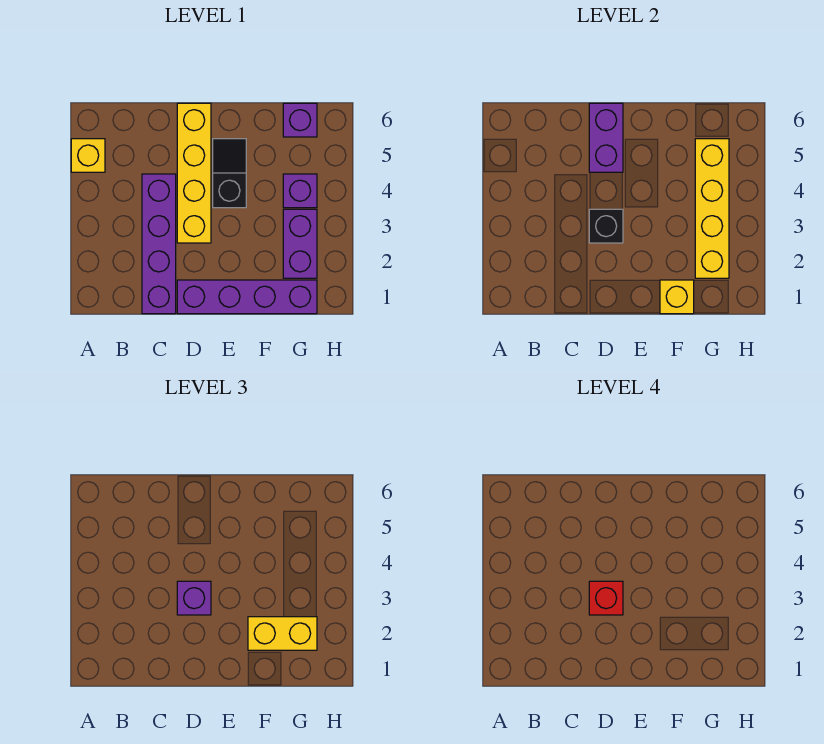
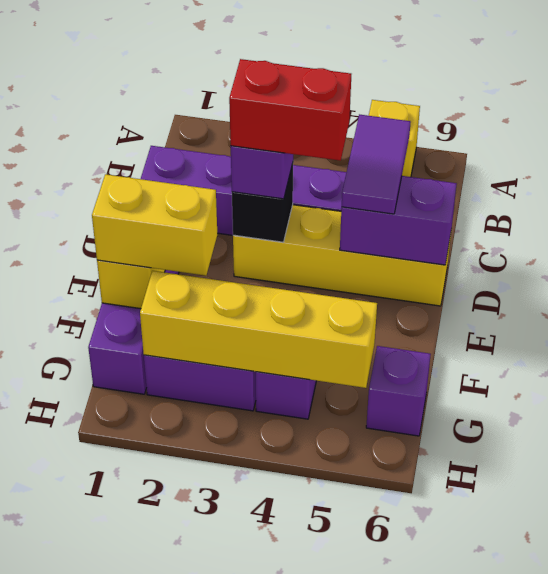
none -> purple 1x2 tile [342,114,410,214]
red 1x1 brick [589,581,623,615] -> red 1x2 brick [229,59,351,161]
black 1x2 slope [213,139,246,208] -> none
yellow 1x2 brick [248,617,317,650] -> yellow 1x2 brick turned to [92,174,217,276]

